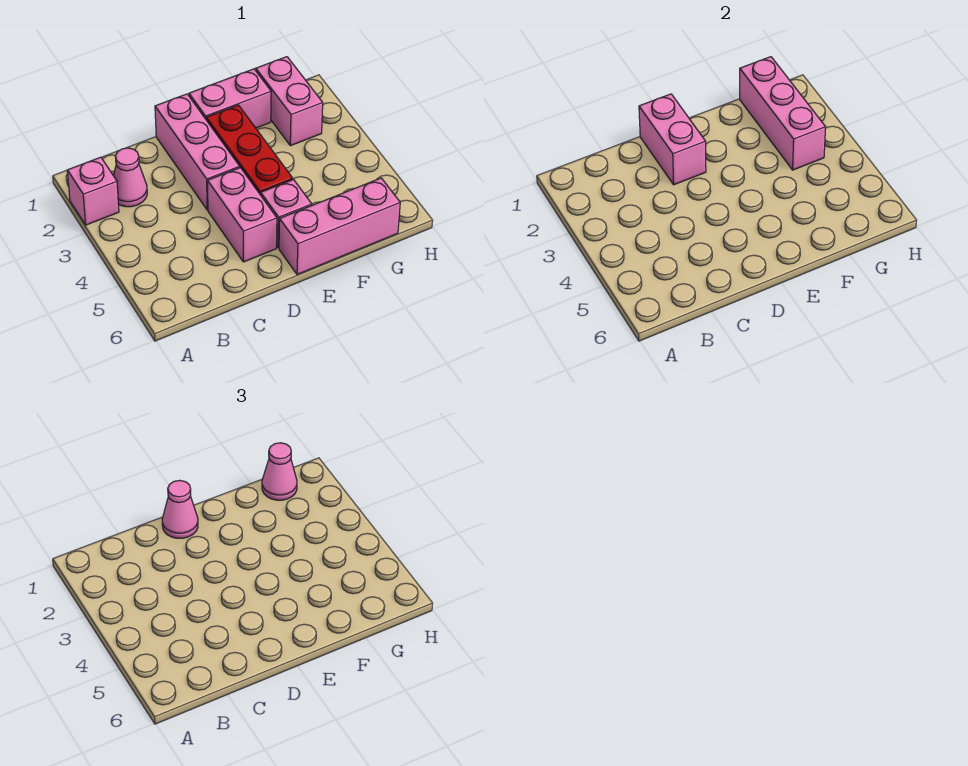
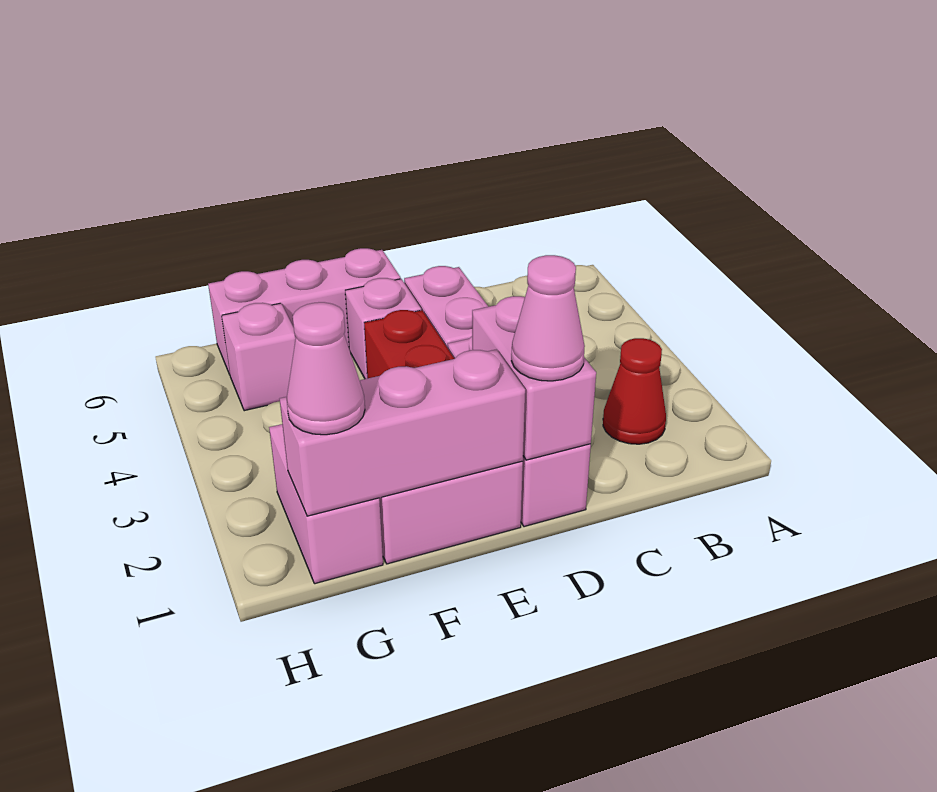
pink 1x1 brick [67,157,119,225] -> pink 1x1 brick moved to [222,303,296,411]
pink 1x1 cone [113,148,147,207] -> red 1x1 cone [603,338,666,444]
pink 1x3 brick [740,57,826,170] -> pink 1x3 brick turned to [280,349,525,516]

